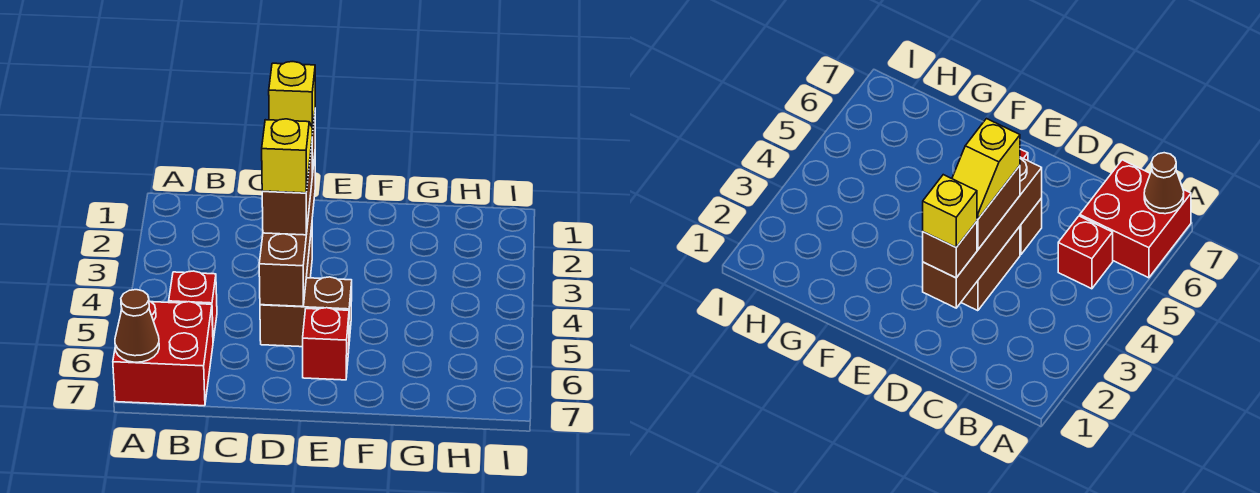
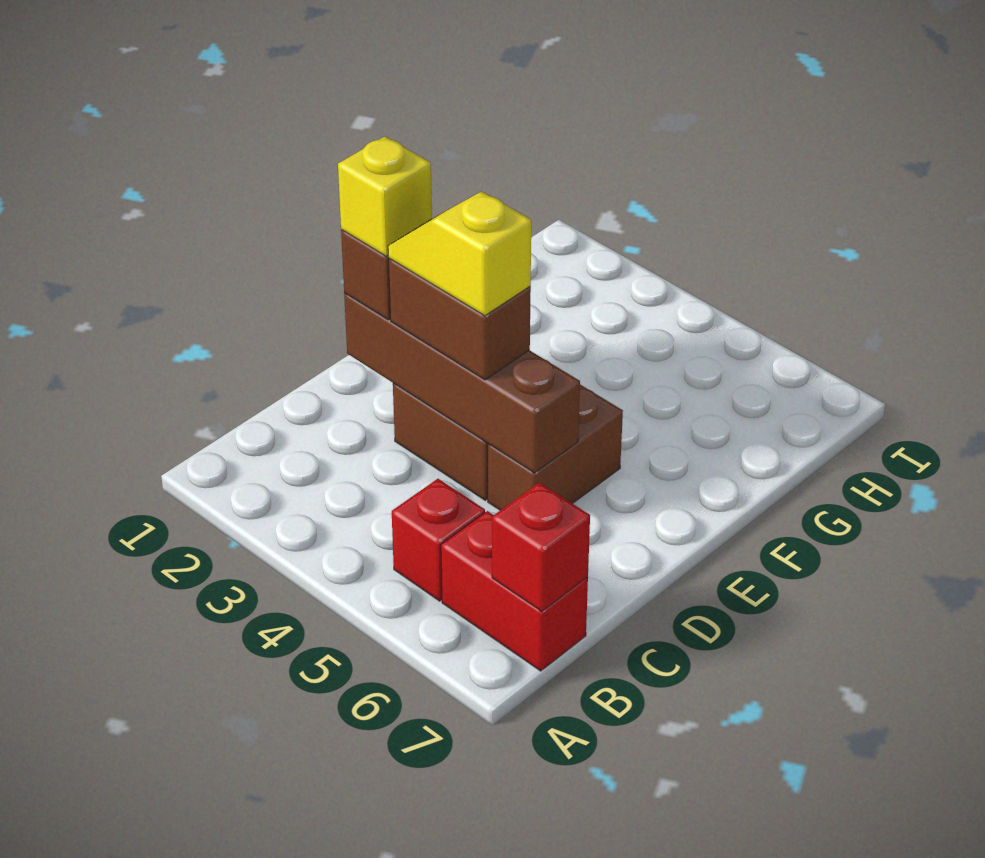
red 2x2 brick [113,301,213,406] -> red 1x2 brick [441,511,588,671]
brown 1x1 cone [115,290,159,362] -> none
red 1x1 brick [303,308,349,380] -> red 1x1 brick moved to [492,483,590,611]

